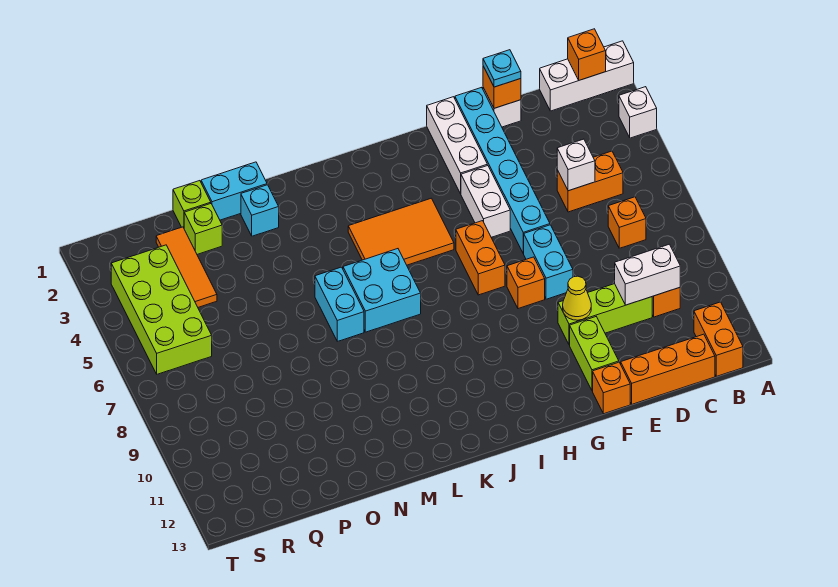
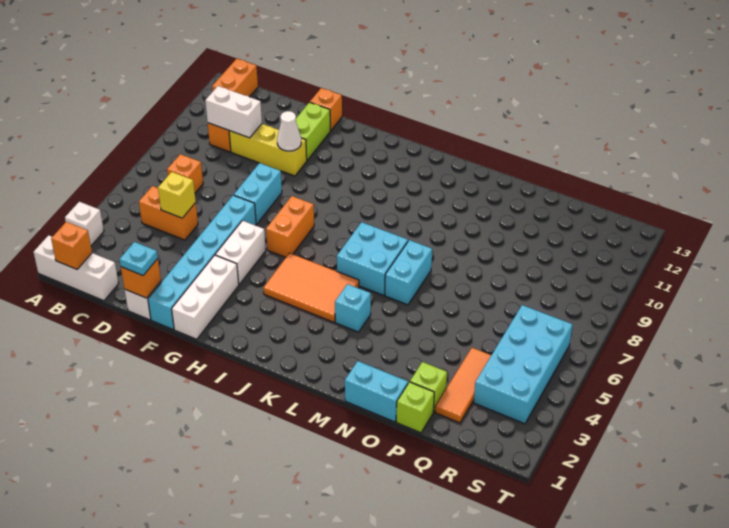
orange 1x3 brick [621,334,715,404] -> none
white 1x1 brick [557,139,595,191] -> yellow 1x1 brick [158,172,196,218]
lime 1x3 brick [558,284,652,345] -> yellow 1x3 brick [229,124,307,176]
yellow 1x1 cone [563,276,591,320] -> white 1x1 cone [277,111,301,151]
orange 1x1 brick [507,257,545,309] -> none
cyan 1x1 brick [241,185,279,236] -> cyan 1x1 brick moved to [335,284,371,332]
lime 2x4 brick [111,245,212,374] -> cyan 2x4 brick [474,305,573,424]

